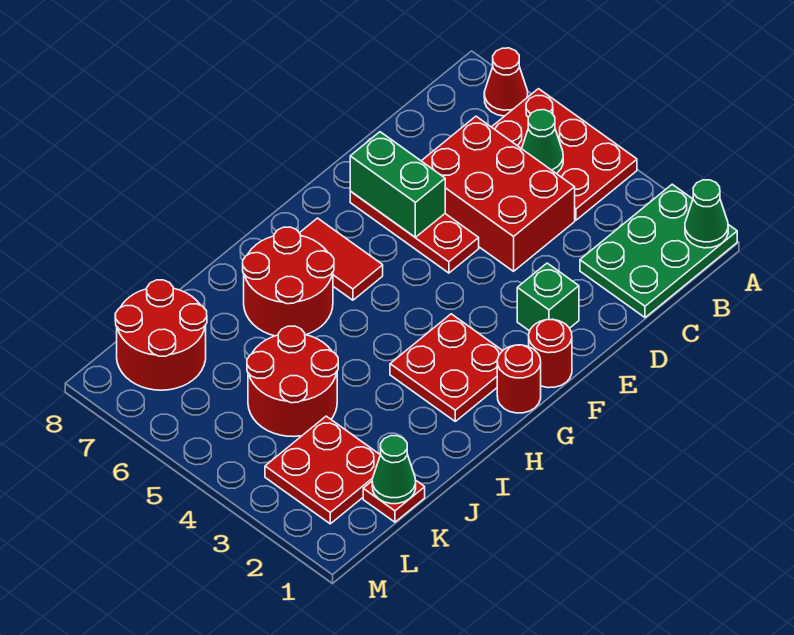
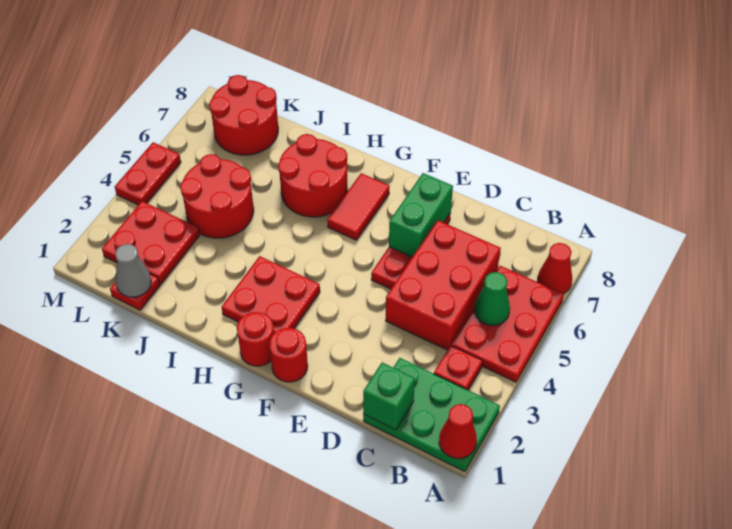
green 1x1 cone [685,180,728,248] -> red 1x1 cone [439,404,477,458]
none -> red 1x1 plate [434,346,482,390]
green 1x1 brick [517,263,579,331] -> green 1x1 brick moved to [363,363,415,430]
green 1x1 cone [372,436,416,504] -> grey 1x1 cone [115,244,151,297]
none -> red 1x2 plate [115,142,181,205]

